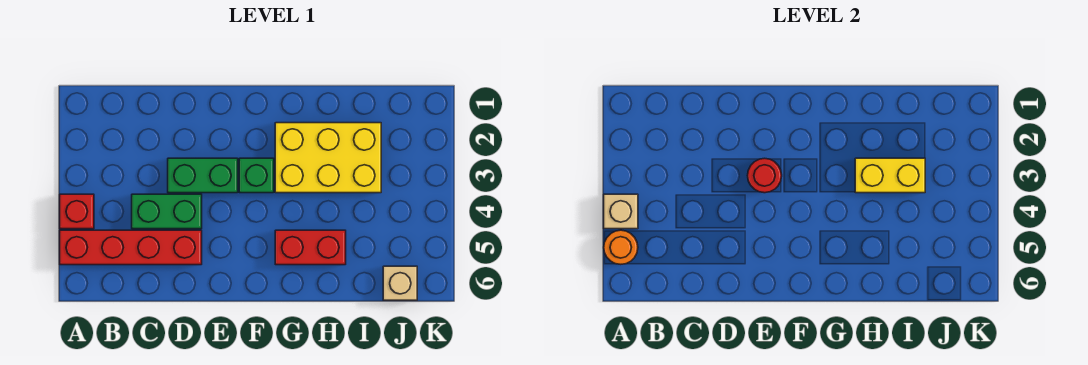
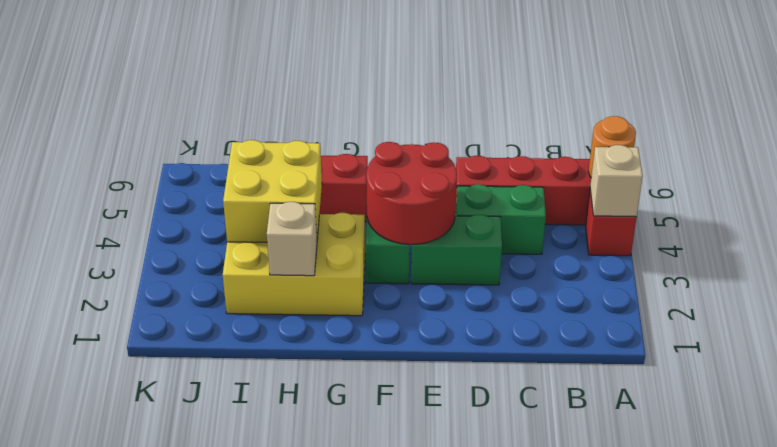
red 1x1 round brick [748,158,782,193] -> red 2x2 round brick [366,142,457,244]
yellow 1x2 brick [855,158,925,193] -> yellow 2x2 brick [223,140,322,242]
tan 1x1 brick [383,266,417,300] -> tan 1x1 brick moved to [267,202,317,276]

